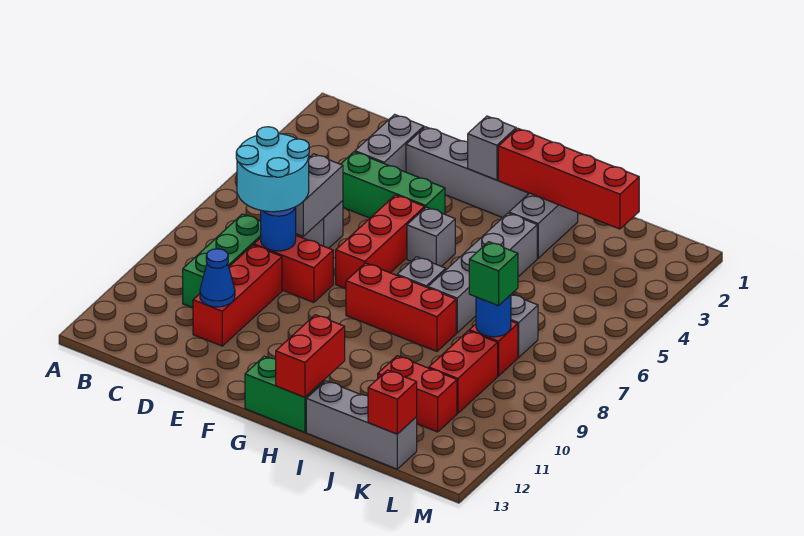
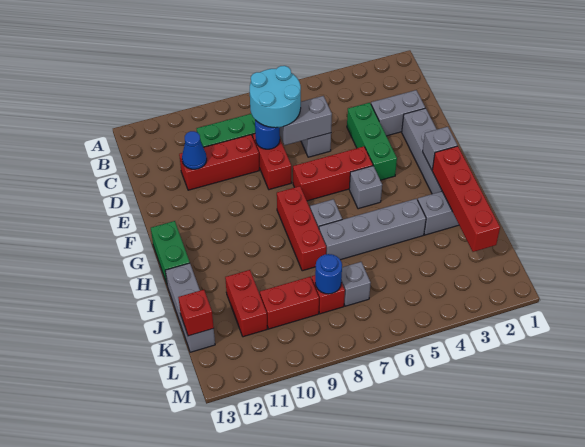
red 1x2 brick [276,315,345,397] -> none
green 1x1 brick [469,242,518,306] -> none

